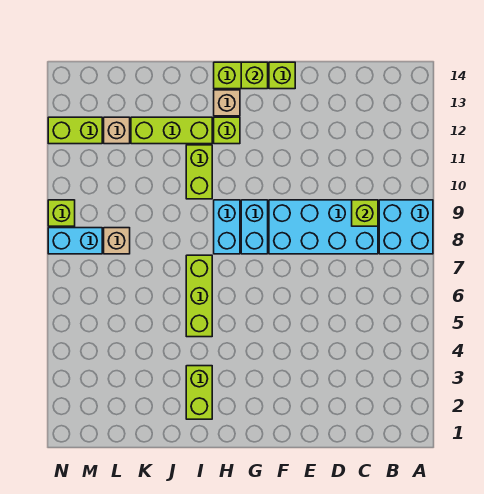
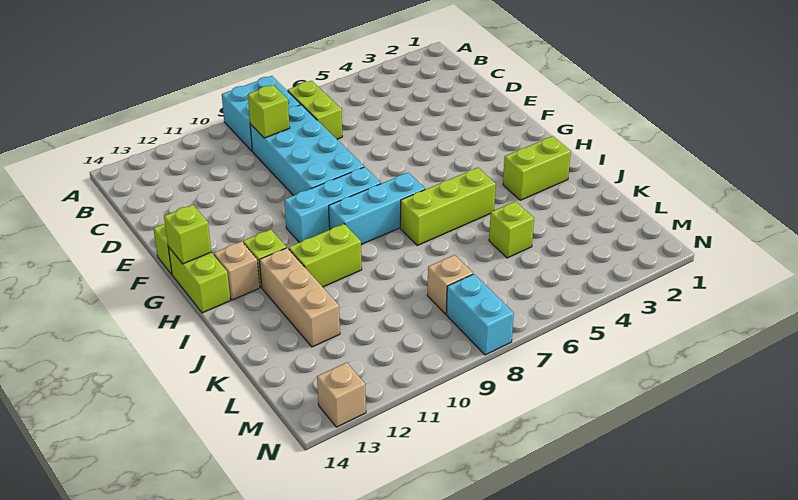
cyan 1x2 brick [241,200,268,254] -> cyan 1x3 brick [284,167,381,243]
cyan 1x2 brick [214,200,240,254] -> cyan 1x3 brick [329,173,425,244]
lime 1x3 brick [131,117,212,144] -> tan 1x3 brick [259,248,340,347]
tan 1x1 brick [104,117,130,144] -> tan 1x1 brick moved to [317,362,366,427]
lime 1x2 brick [48,117,102,144] -> lime 1x2 brick moved to [288,81,342,139]
lime 1x1 brick [48,200,75,226] -> lime 1x1 brick moved to [489,201,534,258]

